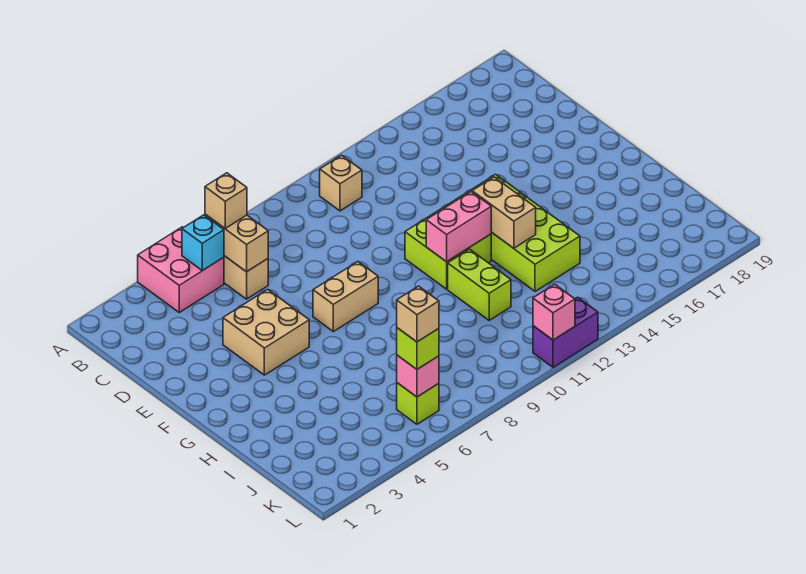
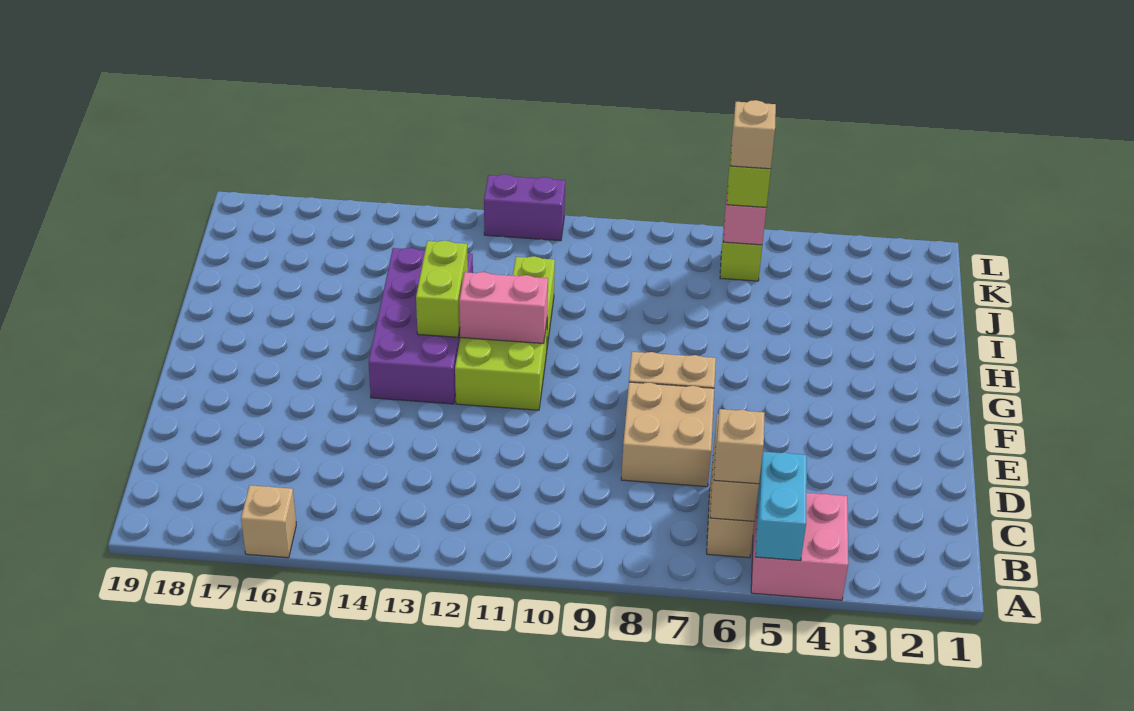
cyan 1x1 brick [182,215,224,271] -> cyan 1x2 brick [756,452,807,561]
tan 1x1 brick [320,155,362,211] -> tan 1x1 brick moved to [241,485,296,558]
tan 2x2 brick [223,289,309,375] -> tan 2x2 brick moved to [621,382,714,487]
lime 2x4 brick [451,174,580,291] -> purple 2x4 brick [369,248,473,404]
tan 1x2 brick [472,177,536,248] -> lime 1x2 brick [416,241,468,337]
pink 1x1 brick [533,284,575,340] -> none

